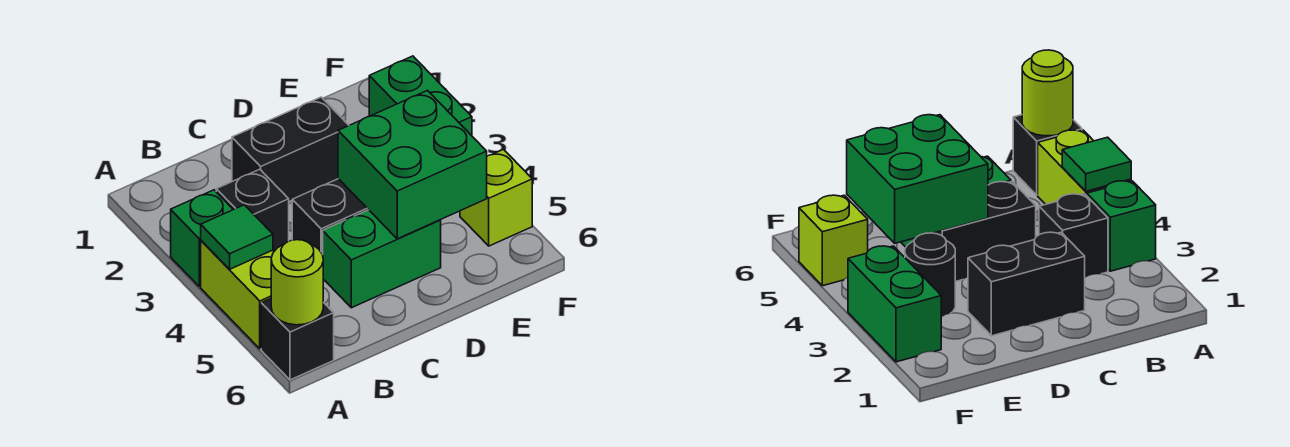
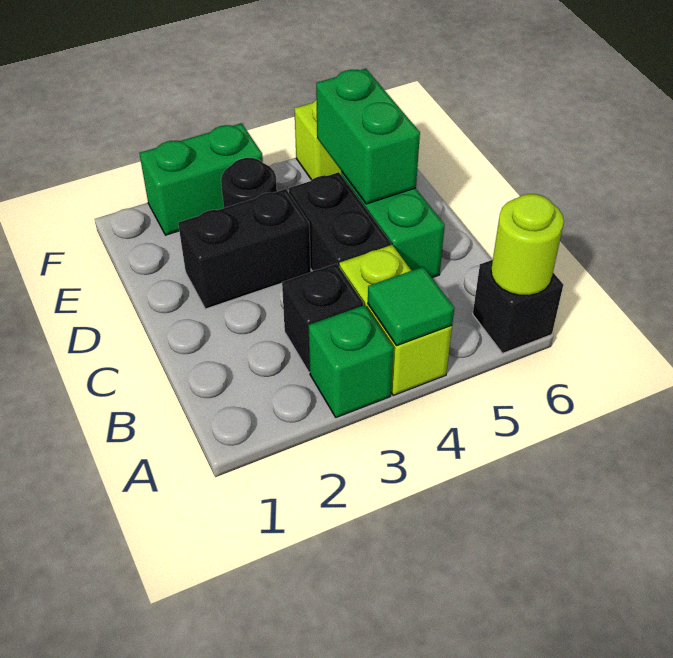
lime 1x2 brick [201,241,274,349] -> lime 1x2 brick turned to [339,245,452,395]
black 1x2 brick [232,97,349,202] -> black 1x2 brick turned to [178,189,311,309]
green 2x2 brick [338,91,487,239] -> green 1x2 brick [316,69,420,204]

